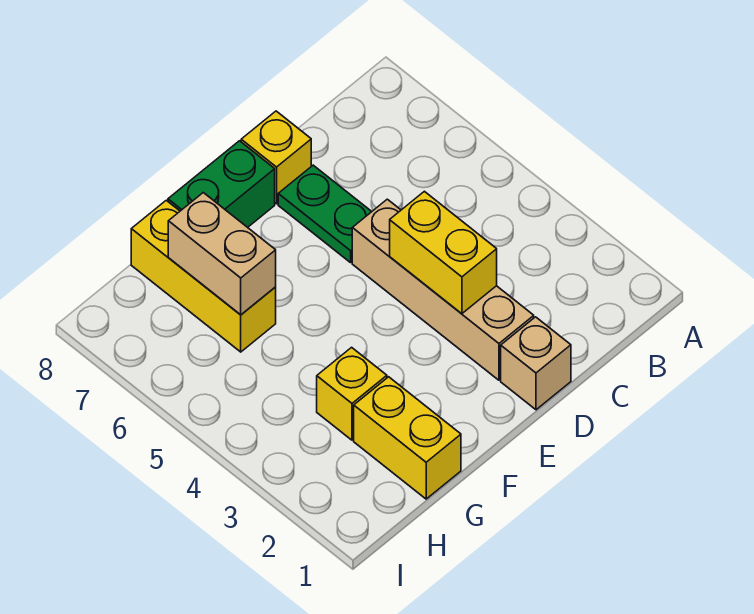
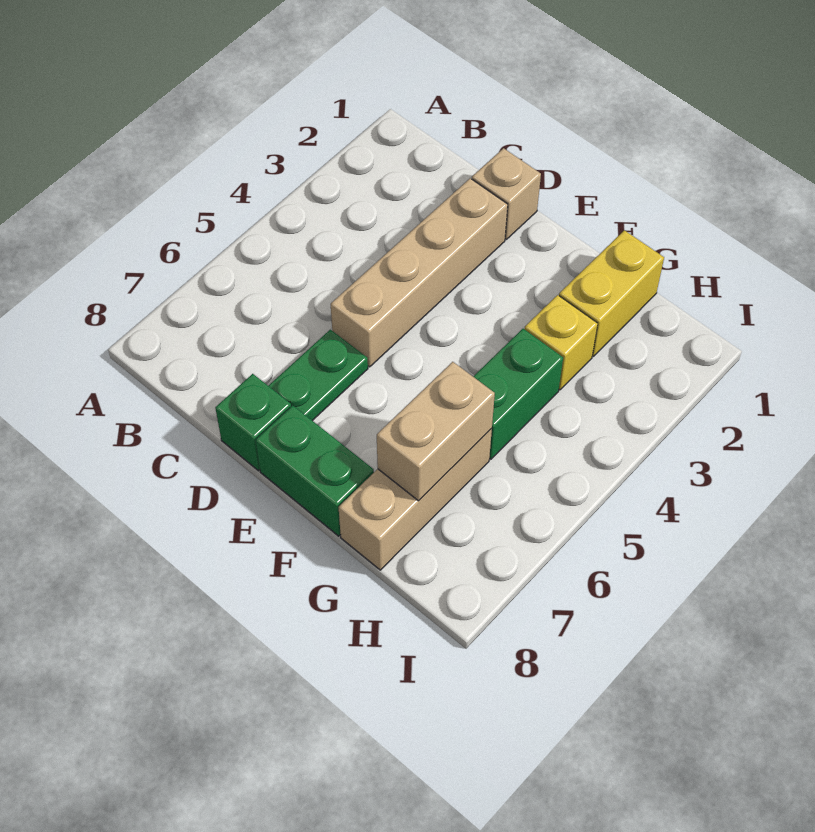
yellow 1x2 brick [390,191,497,314] -> none
yellow 1x1 brick [241,111,311,204] -> green 1x1 brick [215,374,291,471]
none -> green 1x2 brick [473,329,563,459]
yellow 1x3 brick [131,200,276,352] -> tan 1x3 brick [339,429,492,570]

